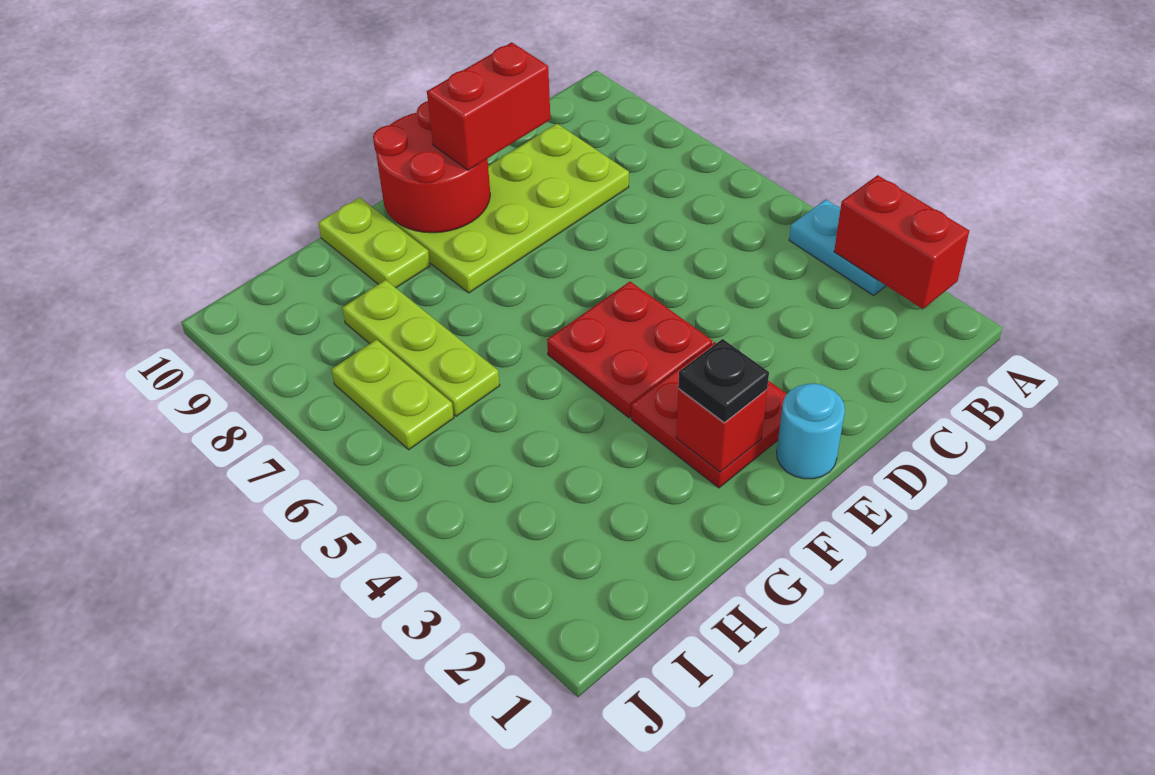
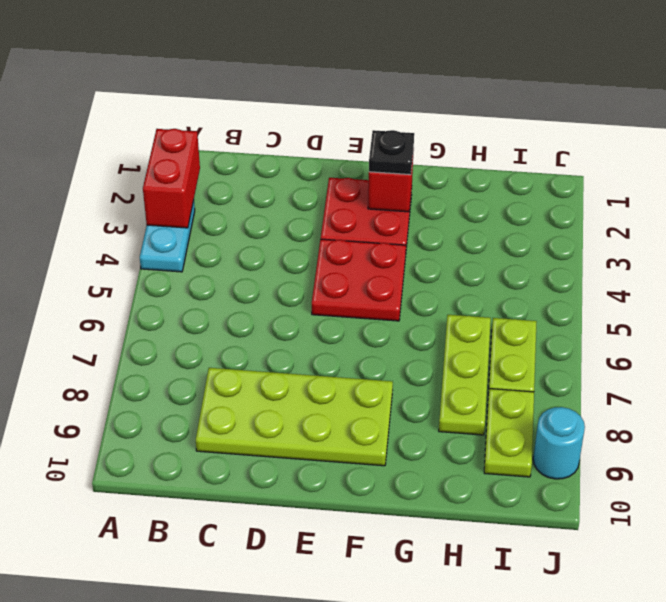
red 1x2 brick [427,42,550,170] -> none
cyan 1x1 round brick [777,383,845,479] -> cyan 1x1 round brick moved to [533,407,585,479]
red 2x2 round brick [373,101,490,233] -> none
lime 1x2 plate [318,198,430,288] -> lime 1x2 plate moved to [484,389,534,477]

